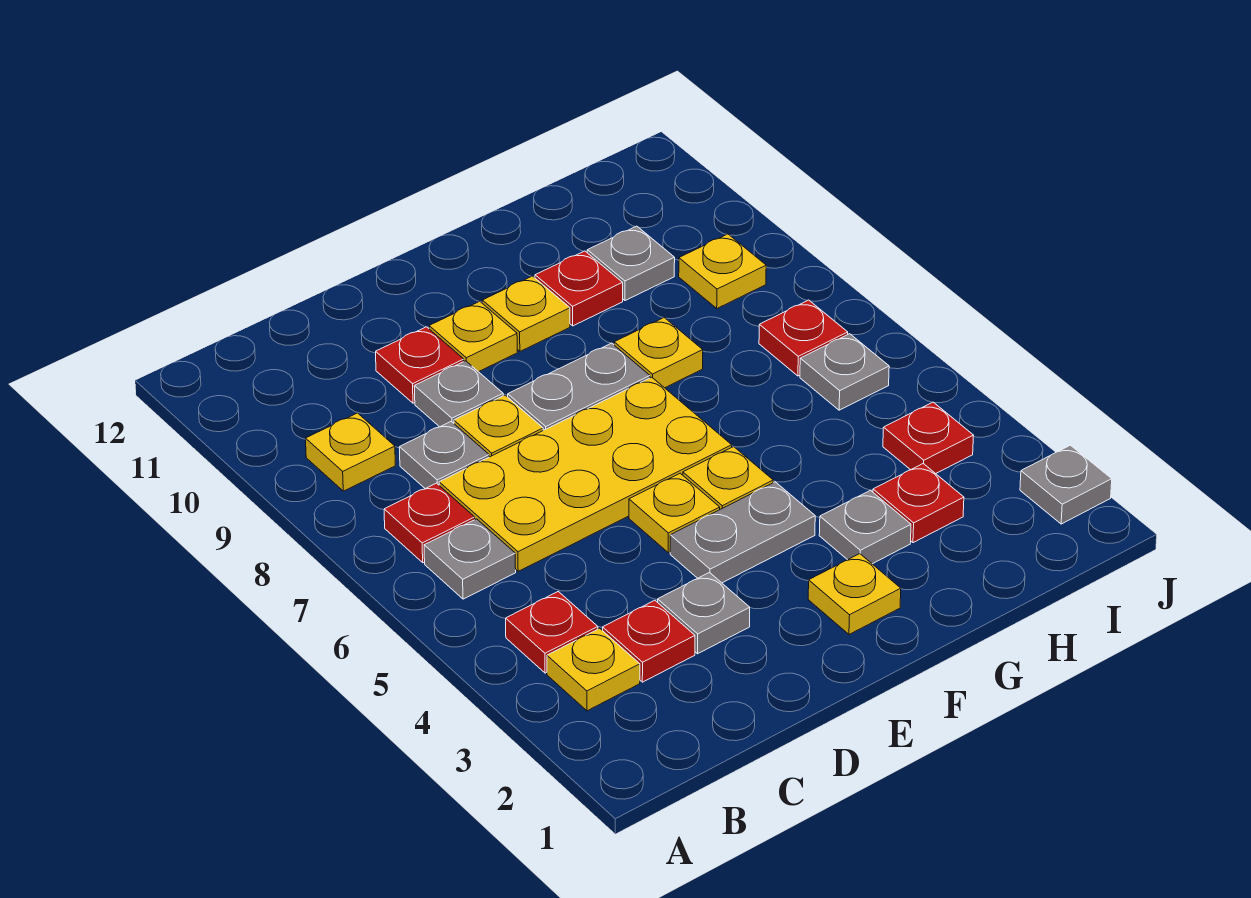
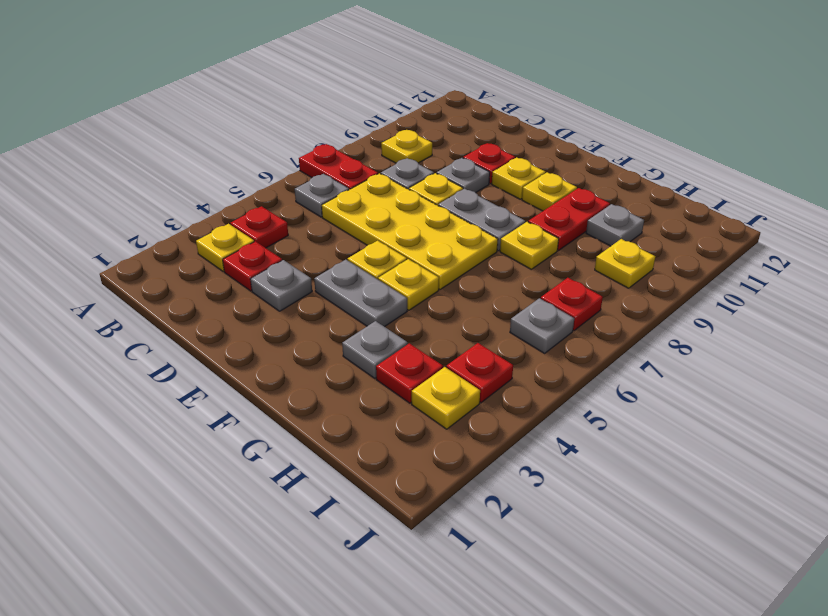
red 1x1 plate [384,483,475,563] -> red 1x2 plate [299,144,378,190]
yellow 1x1 plate [808,554,901,634] -> yellow 1x1 plate moved to [412,367,480,429]
red 1x1 plate [535,251,623,326] -> red 1x2 plate [528,188,610,251]
grey 1x1 plate [1020,445,1112,524] -> none

